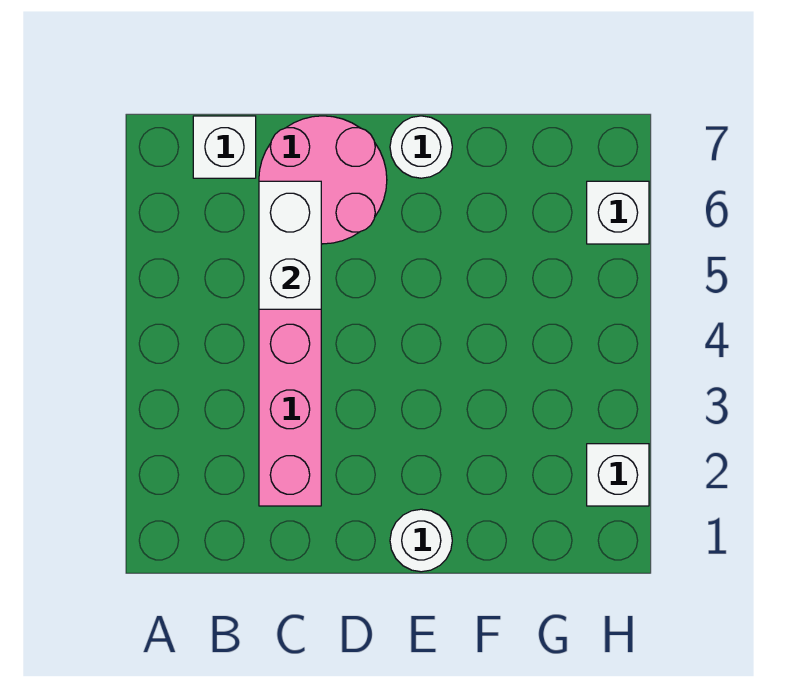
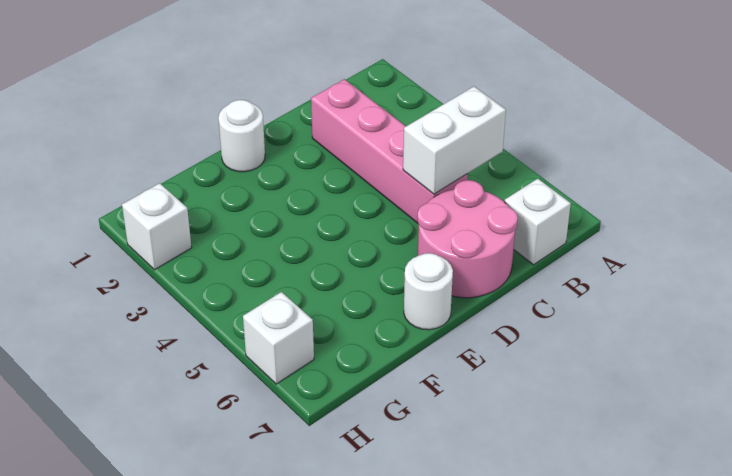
white 1x2 brick [259,181,321,309] -> white 1x2 brick turned to [403,87,506,194]

